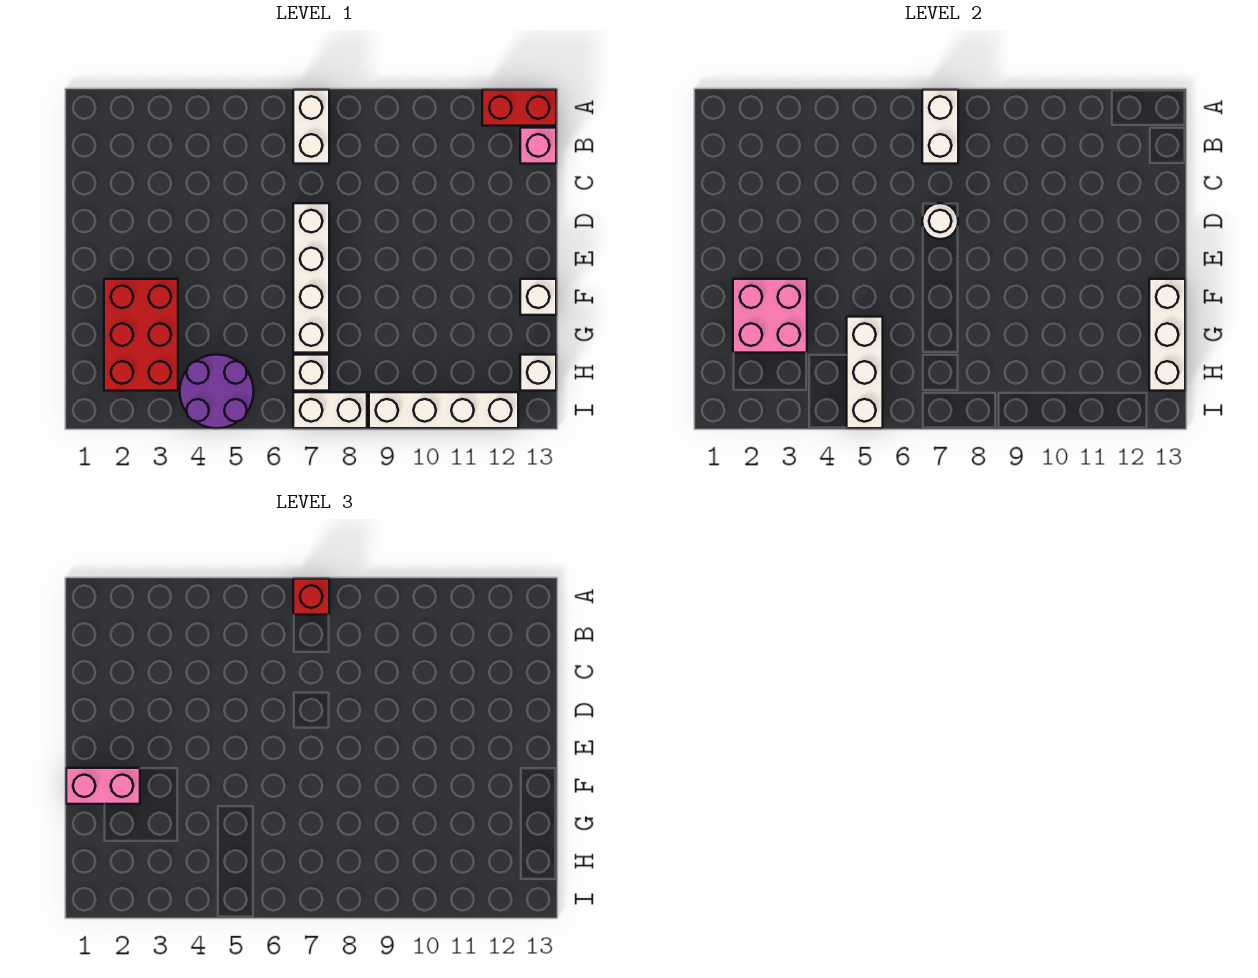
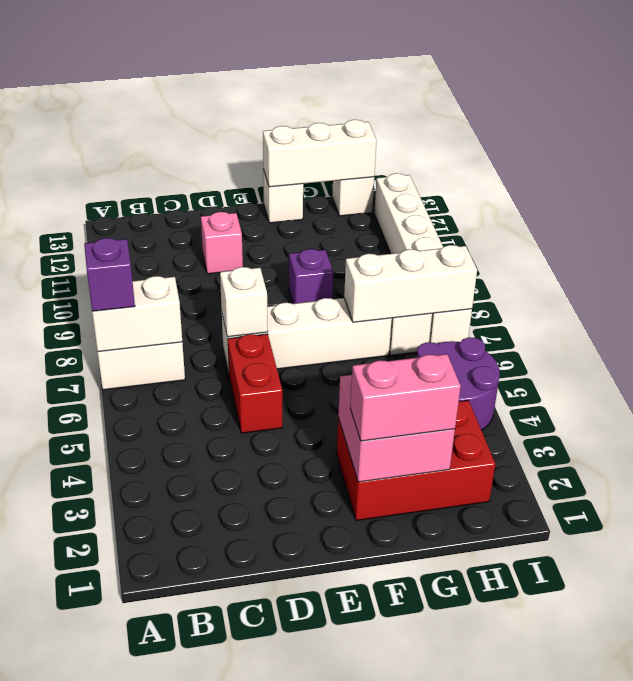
red 1x1 brick [293,579,329,615] -> purple 1x1 brick [84,238,135,312]
red 1x2 brick [482,90,556,126] -> red 1x2 brick moved to [228,334,282,433]
pink 1x1 brick [520,128,556,164] -> pink 1x1 brick moved to [201,212,243,274]
white 1x1 round brick [922,203,958,239] -> white 1x1 brick [220,267,268,337]
pink 1x2 brick [66,768,140,804] -> pink 1x2 brick turned to [350,354,461,441]
none -> purple 1x1 brick [289,249,333,304]
white 1x3 brick [847,317,883,428] -> white 1x3 brick moved to [344,245,477,322]

